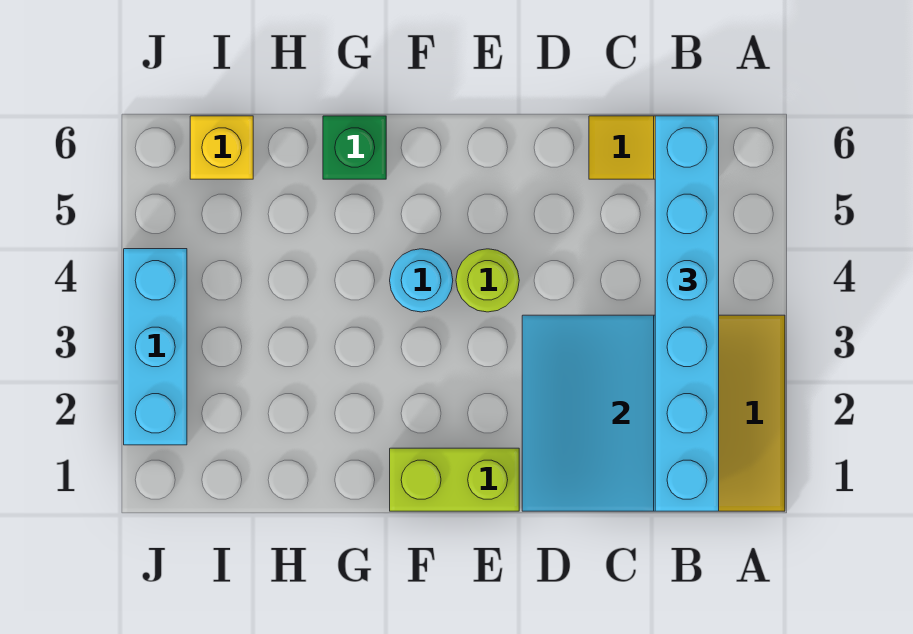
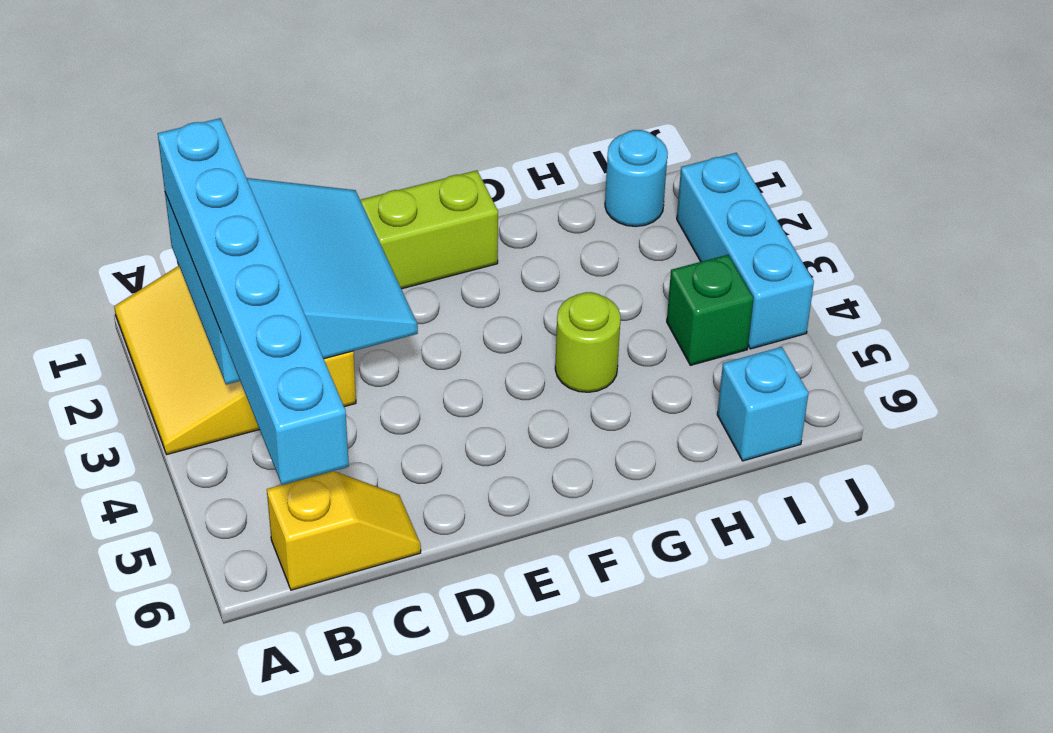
lime 1x1 round brick [456,249,519,312] -> lime 1x1 round brick moved to [555,292,621,392]
cyan 1x1 round brick [390,249,453,312] -> cyan 1x1 round brick moved to [605,130,668,227]
green 1x1 brick [323,116,386,179] -> green 1x1 brick moved to [667,255,753,365]
yellow 1x1 brick [190,116,253,179] -> cyan 1x1 brick [717,347,808,461]

